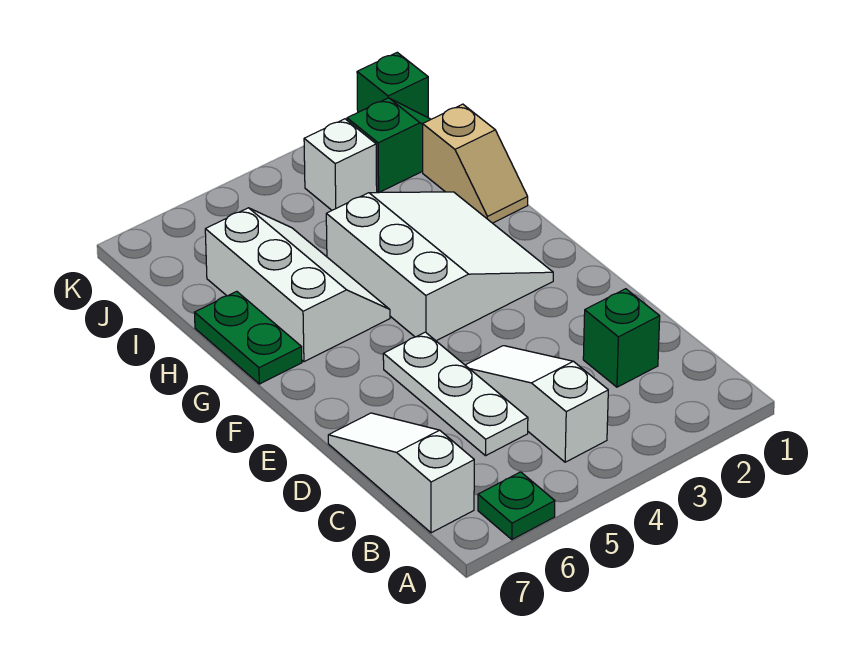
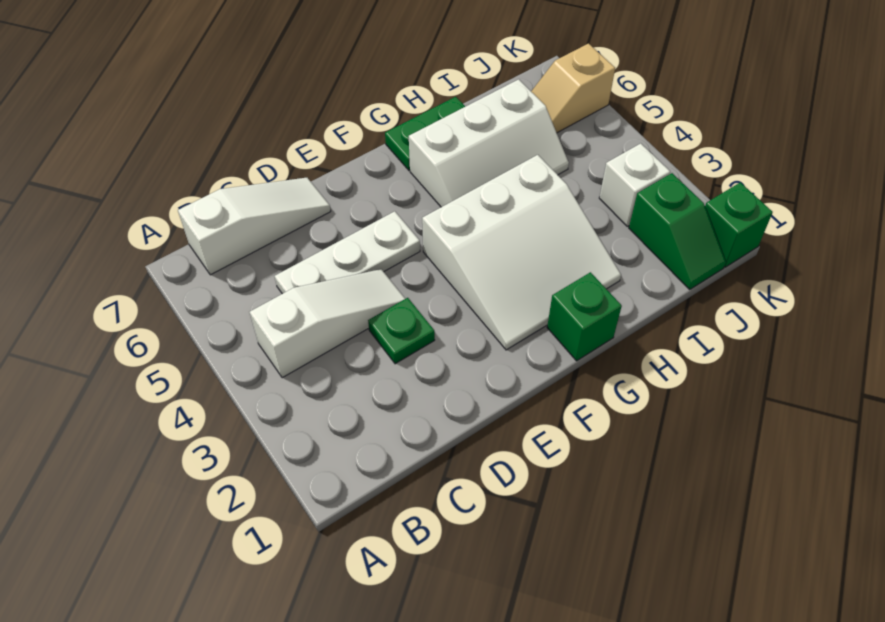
green 1x1 plate [478,472,555,539] -> green 1x1 plate moved to [368,298,435,364]
green 1x1 brick [583,289,660,387] -> green 1x1 brick moved to [547,272,622,361]
tan 1x2 slope [423,104,528,223] -> tan 1x2 slope moved to [531,44,615,133]

